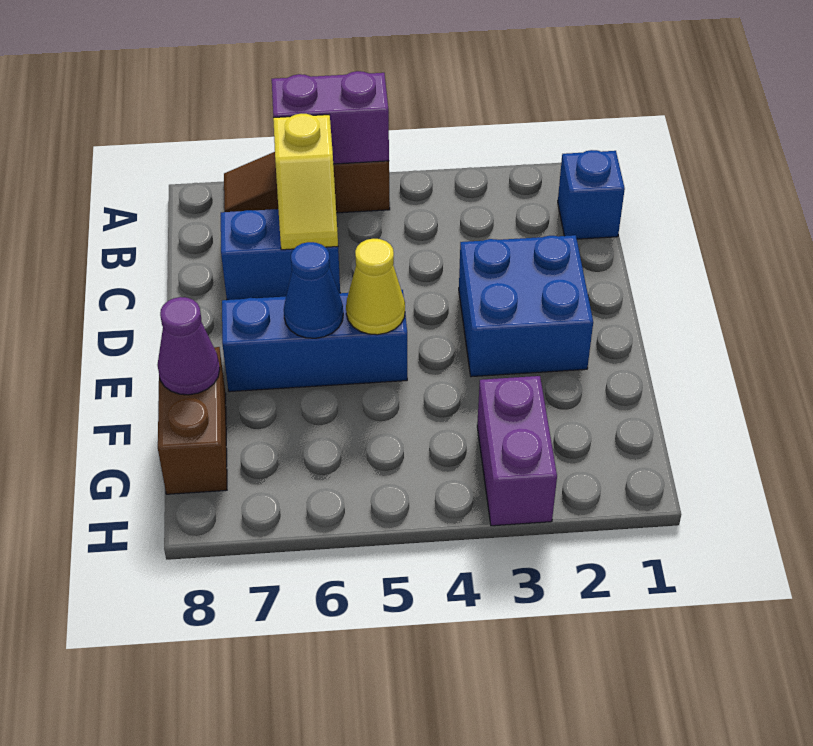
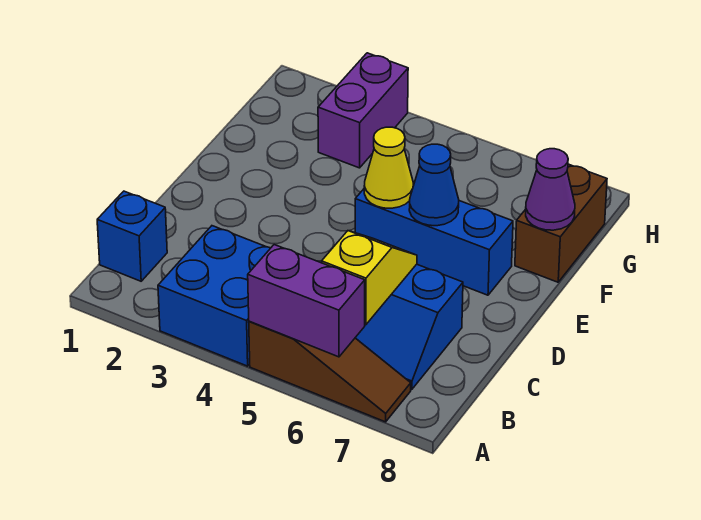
blue 2x2 brick [459,235,593,377] -> blue 2x2 brick moved to [158,226,270,366]

